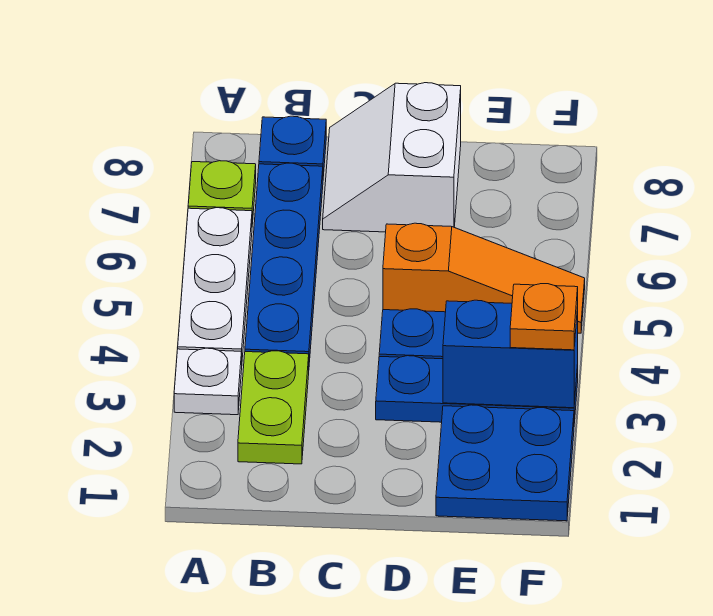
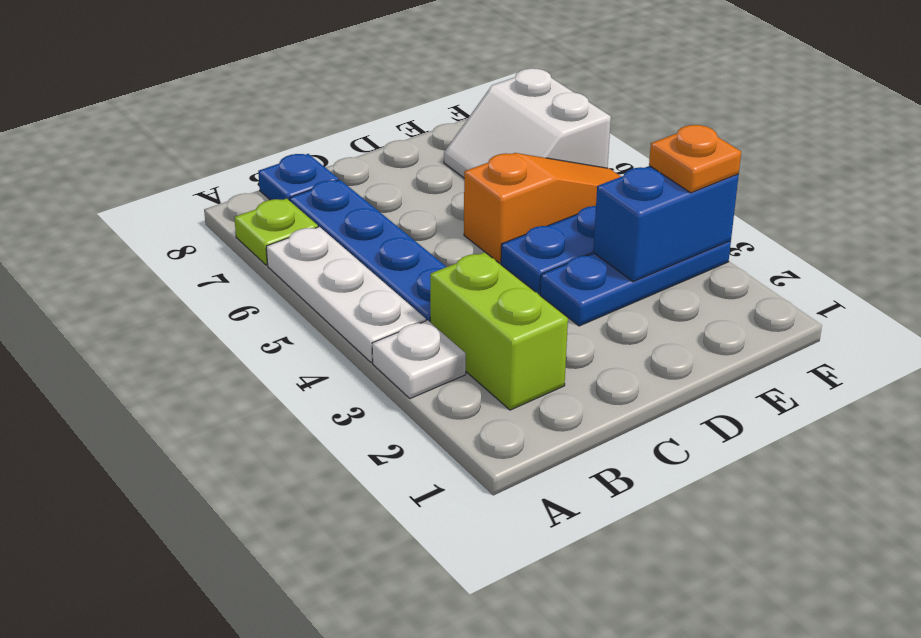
lime 1x2 plate [238,351,309,464] -> lime 1x2 brick [430,252,568,410]
white 2x2 slope [323,83,461,232] -> white 2x2 slope moved to [444,68,611,178]
blue 2x2 plate [436,405,574,521] -> none

